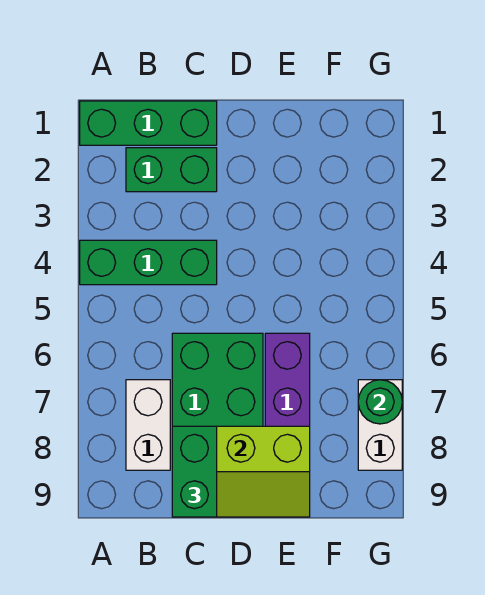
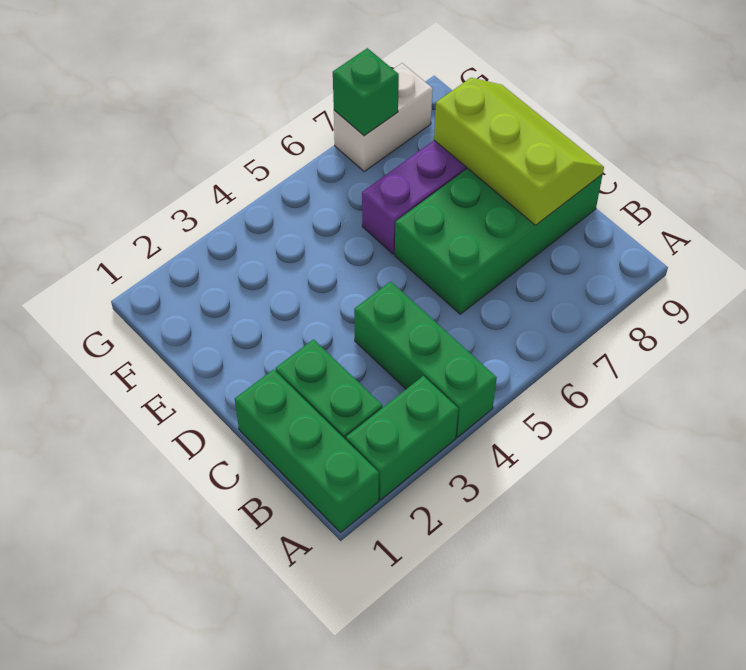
white 1x2 brick [126,380,170,470] -> none
green 1x2 brick [172,426,217,517] -> green 1x2 brick moved to [346,376,458,500]
green 1x1 round brick [358,380,402,424] -> green 1x1 brick [333,48,399,136]

